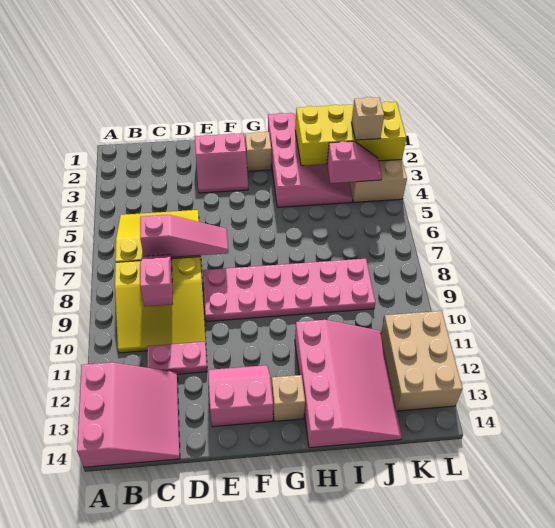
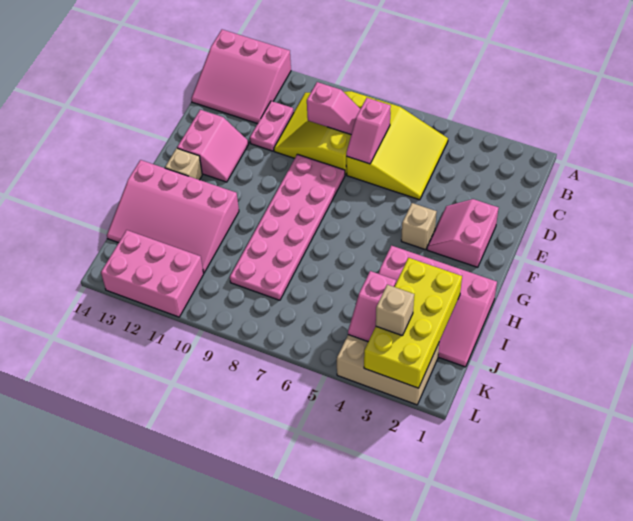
pink 1x3 slope [140,215,228,257] -> pink 1x2 slope [346,98,391,164]
tan 1x1 brick [245,132,271,171] -> tan 1x1 brick moved to [401,203,437,250]
tan 2x3 brick [381,311,463,411] -> pink 2x3 brick [101,230,204,317]

